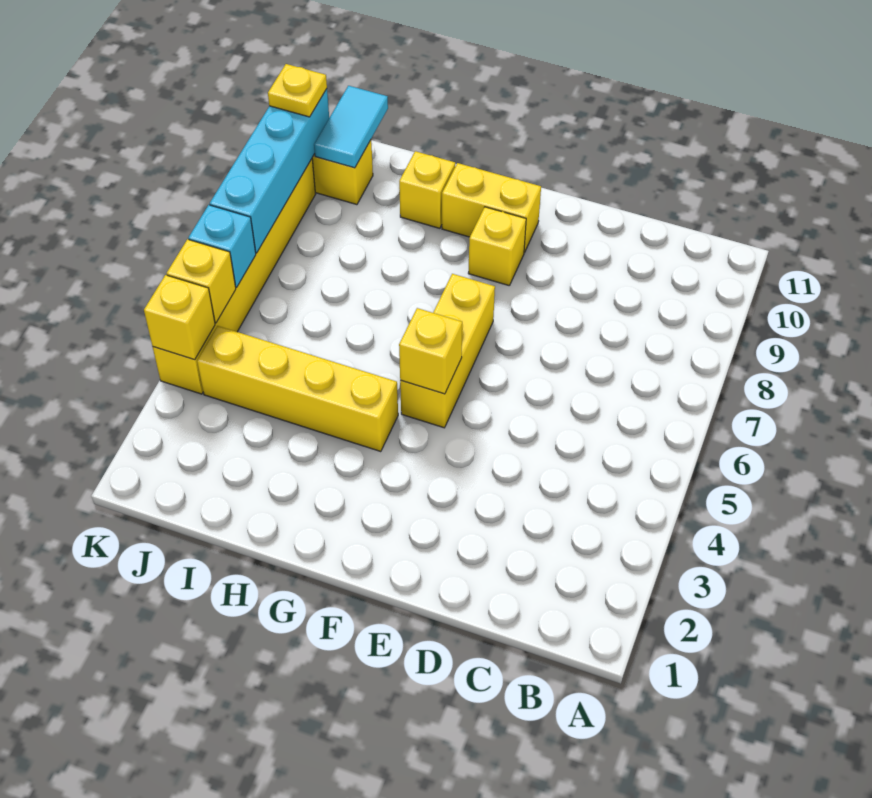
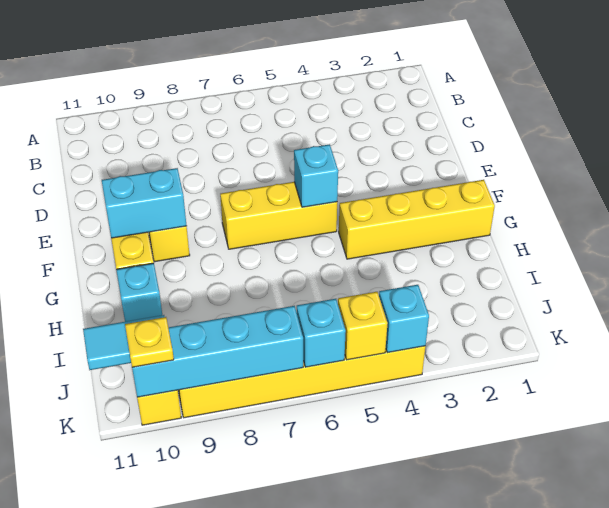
yellow 1x1 brick [399,308,462,394] -> cyan 1x1 brick [294,144,338,207]
none -> cyan 1x2 brick [102,168,187,238]
yellow 1x4 brick [197,326,398,452] -> yellow 1x4 brick turned to [339,180,495,259]
yellow 1x1 brick [399,151,455,228] -> cyan 1x1 brick [116,263,162,322]
yellow 1x1 brick [144,275,215,360] -> cyan 1x1 brick [379,285,429,353]

